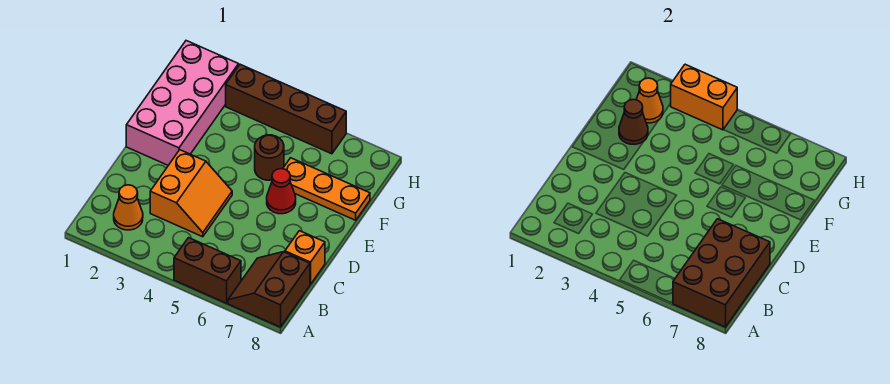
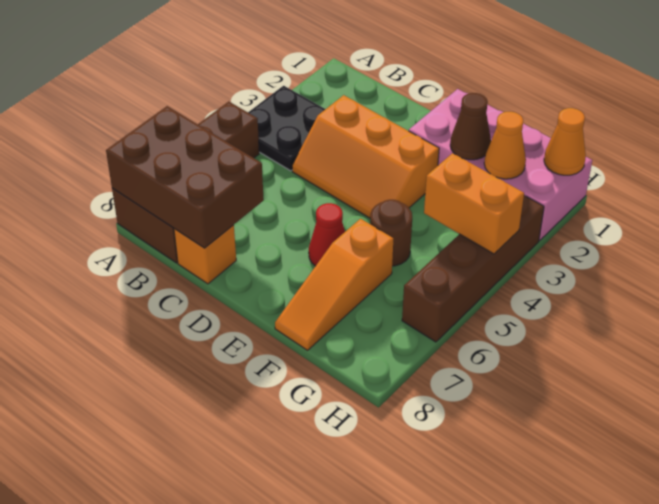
none -> black 2x2 plate [248,86,325,171]
orange 1x1 cone [114,185,143,230] -> orange 1x1 cone moved to [544,108,586,175]
orange 2x2 slope [150,150,232,237] -> orange 2x3 slope [292,95,439,218]
orange 1x3 plate [283,158,370,220] -> orange 1x3 slope [275,219,393,350]
orange 1x2 brick [671,64,737,130] -> orange 1x2 brick turned to [424,153,524,254]

